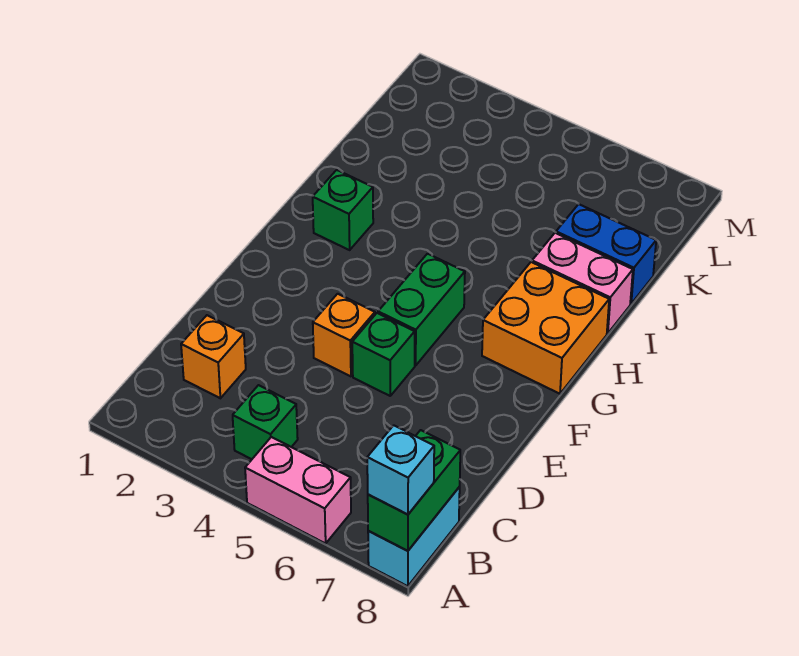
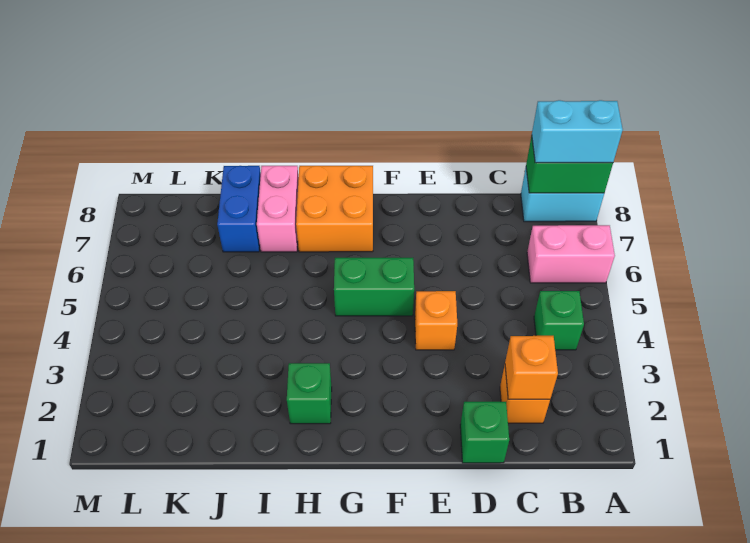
pink 1x2 brick [245,437,351,543] -> pink 1x2 brick turned to [527,225,615,283]
cyan 1x1 brick [367,425,434,515] -> cyan 1x2 brick [532,100,623,163]
none -> orange 1x1 brick [505,336,558,399]
green 1x1 brick [352,313,415,396] -> green 1x1 brick moved to [460,402,509,463]

